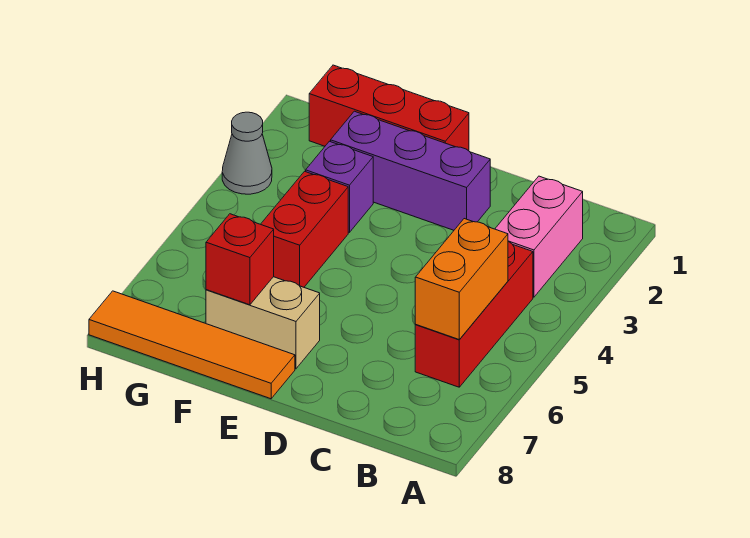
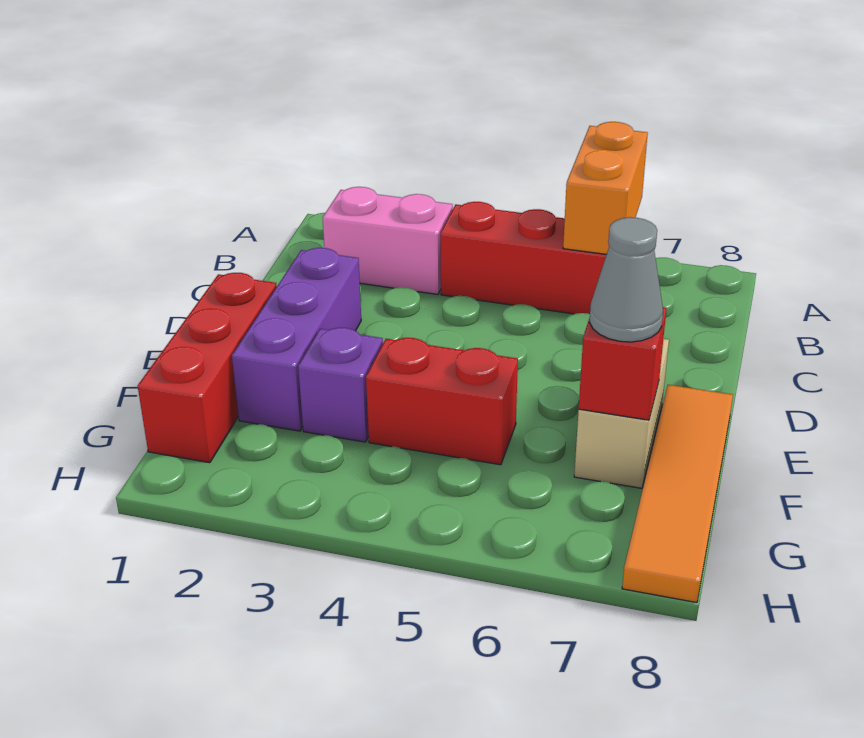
orange 1x2 brick [415,219,508,340] -> orange 1x2 brick turned to [563,122,648,254]
grey 1x1 cone [222,112,272,194] -> grey 1x1 cone moved to [590,217,663,342]

